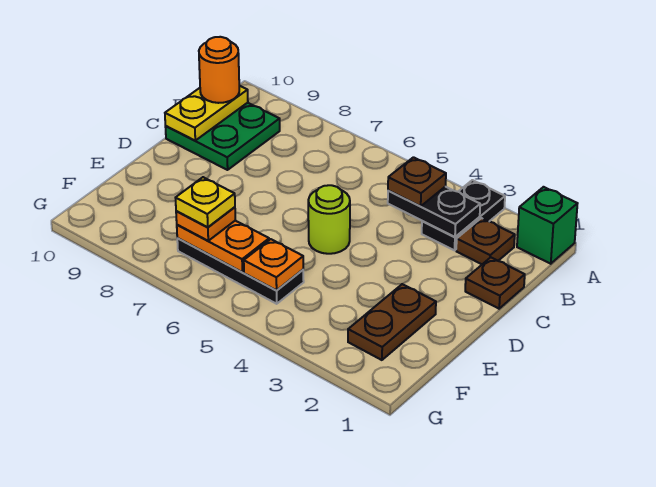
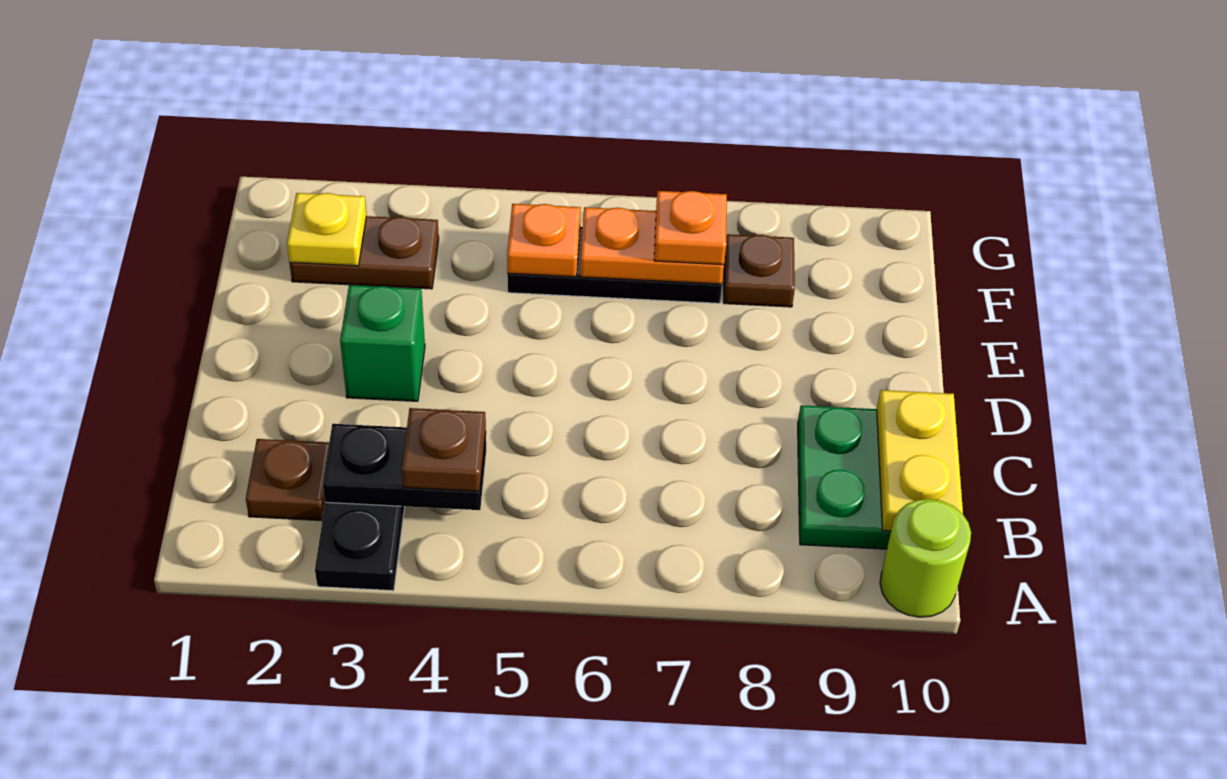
green 1x1 brick [517,187,578,264] -> green 1x1 brick moved to [340,285,425,401]
orange 1x1 round brick [199,37,239,103] -> none
brown 1x1 plate [465,257,525,309] -> brown 1x1 plate moved to [724,234,795,307]
lime 1x1 round brick [308,185,350,254] -> lime 1x1 round brick moved to [880,499,971,617]
brown 1x2 plate [348,284,436,360] -> brown 1x2 plate turned to [290,216,439,289]
yellow 1x1 plate [176,177,235,227] -> yellow 1x1 plate moved to [287,193,366,266]

